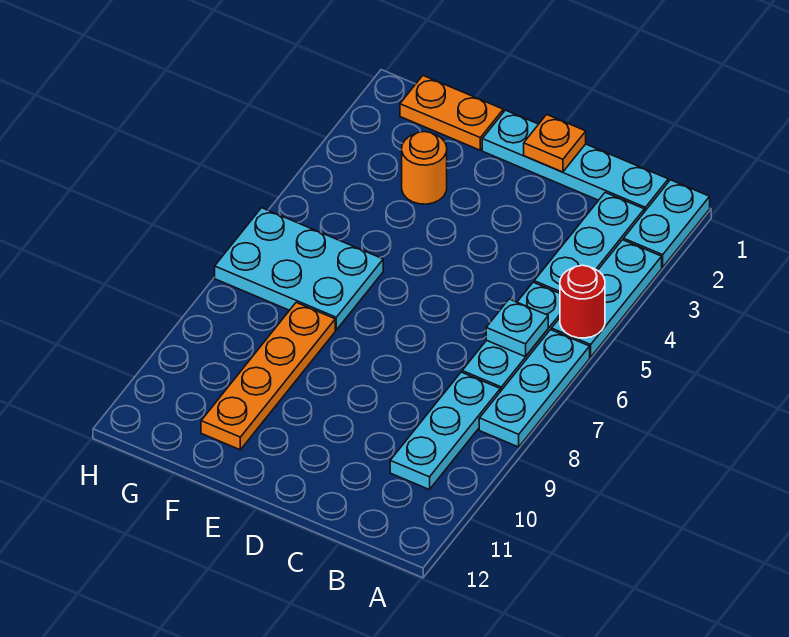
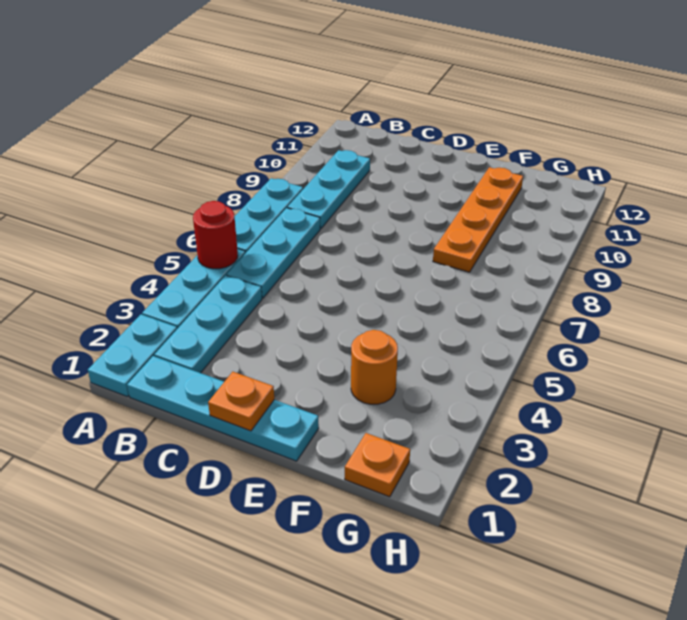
cyan 1x1 plate [486,299,548,357] -> none
orange 1x2 plate [400,76,503,150] -> orange 1x1 plate [345,433,410,497]
cyan 2x3 plate [215,208,383,330] -> none

